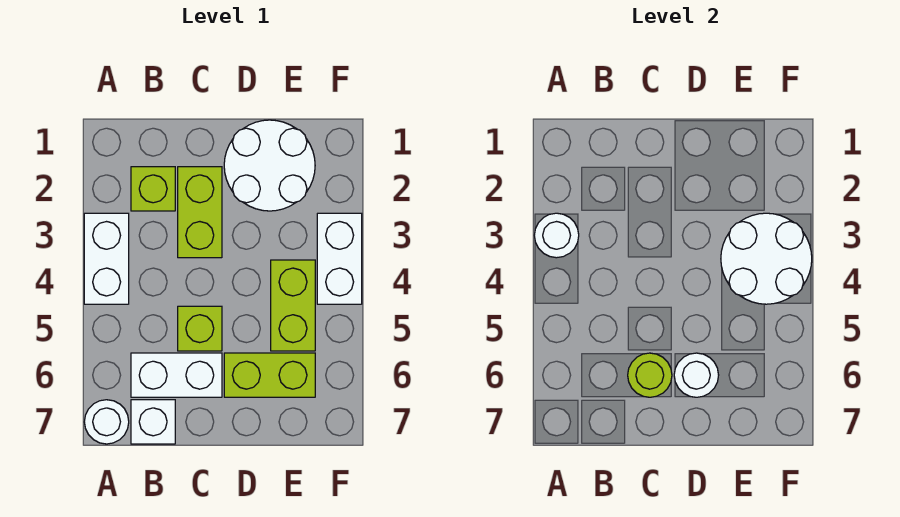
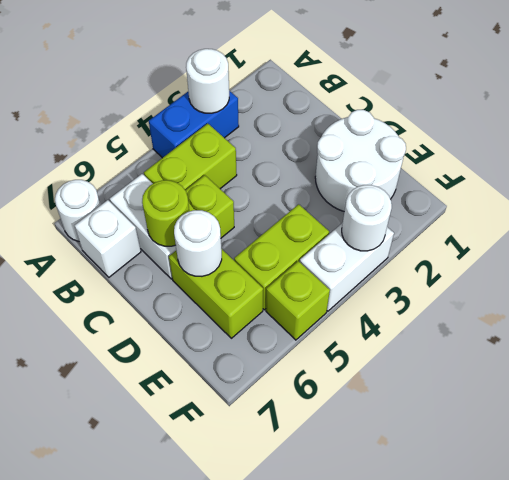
white 1x2 brick [84,213,129,304] -> blue 1x2 brick [149,91,239,158]
lime 1x1 brick [131,167,175,211] -> lime 1x1 brick moved to [266,261,330,340]
lime 1x2 brick [178,167,222,258] -> lime 1x2 brick moved to [144,123,237,190]
white 2x2 round brick [721,213,812,304] -> white 1x1 round brick [342,185,392,251]

